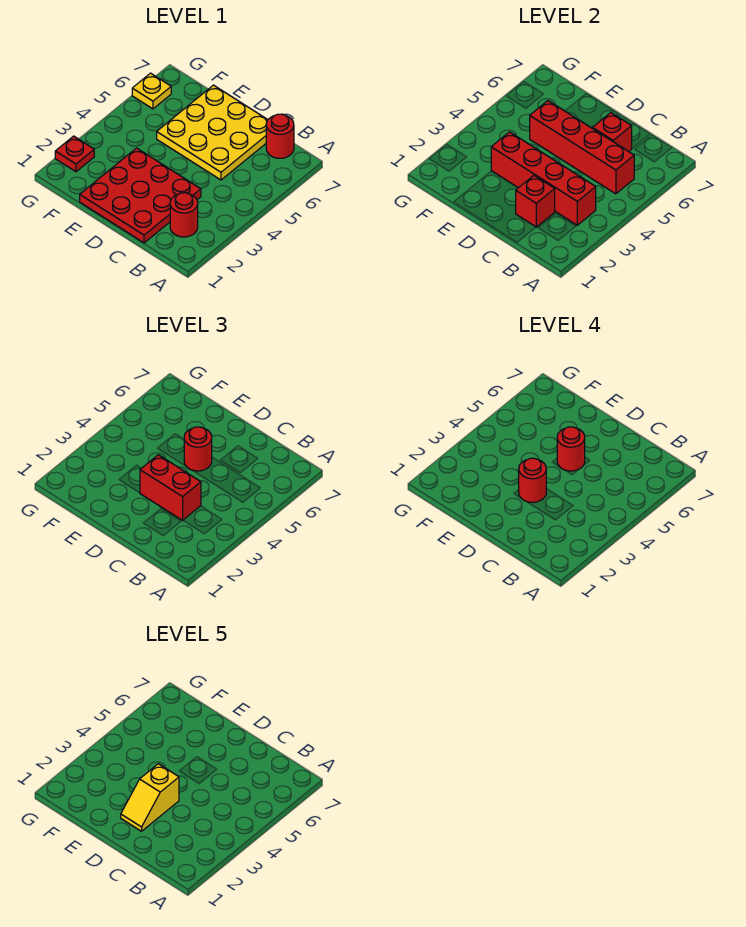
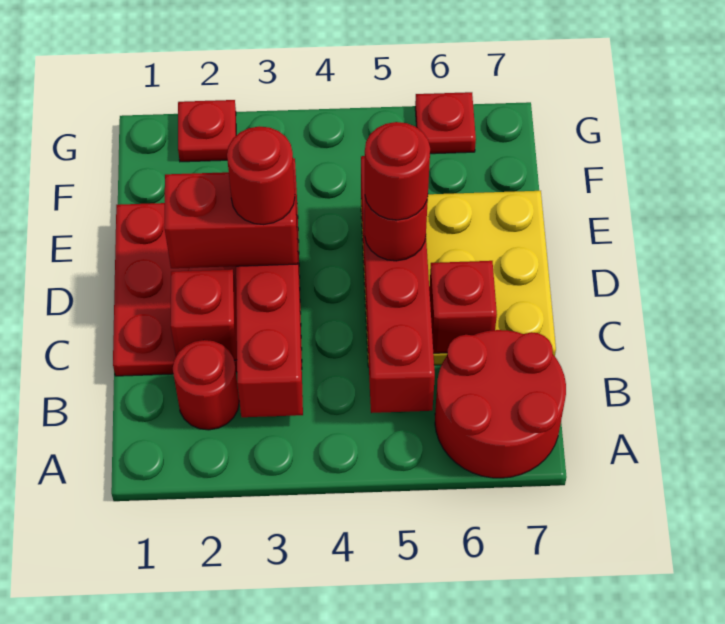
red 1x1 round brick [266,114,294,158] -> red 2x2 round brick [435,330,566,478]
red 1x2 brick [140,455,201,520] -> red 1x2 brick turned to [164,172,298,268]
yellow 1x2 slope [121,764,179,831] -> none
yellow 1x1 plate [132,73,171,109] -> red 1x1 plate [415,92,476,154]

